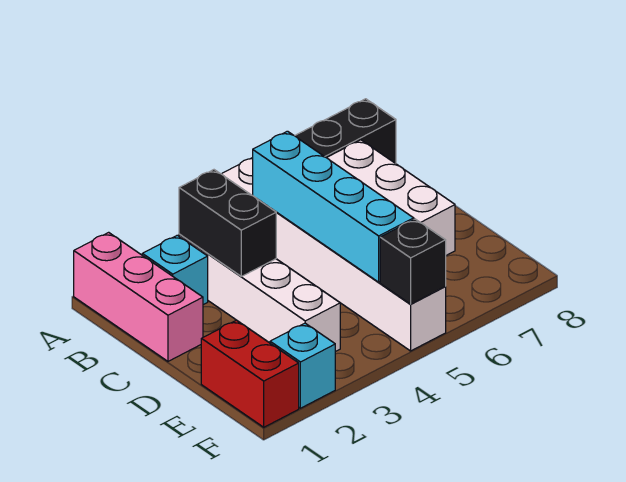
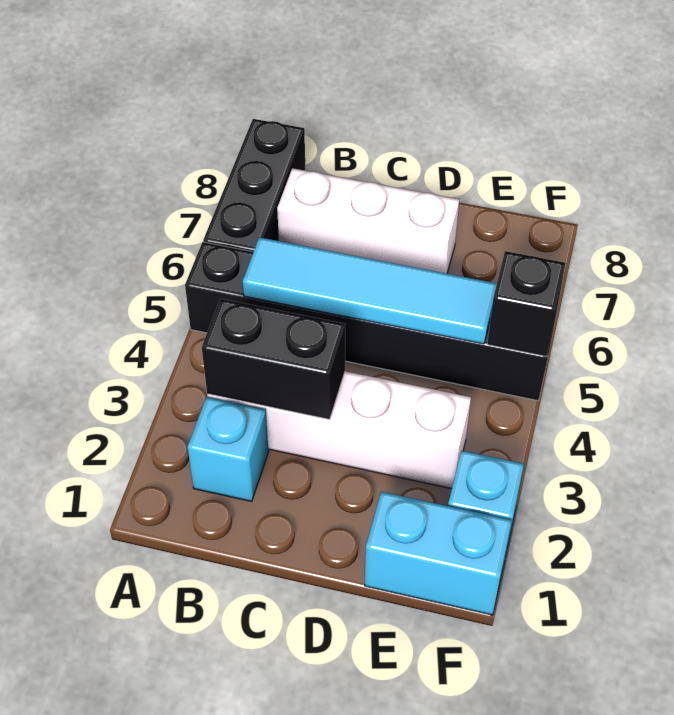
pink 1x3 brick [74,232,203,361] -> none
white 1x6 brick [222,158,446,351] -> black 1x6 brick [185,242,555,401]
cyan 1x4 brick [253,131,414,282] -> cyan 1x4 tile [243,237,497,344]
red 1x2 brick [201,320,299,427] -> cyan 1x2 brick [365,492,512,615]

